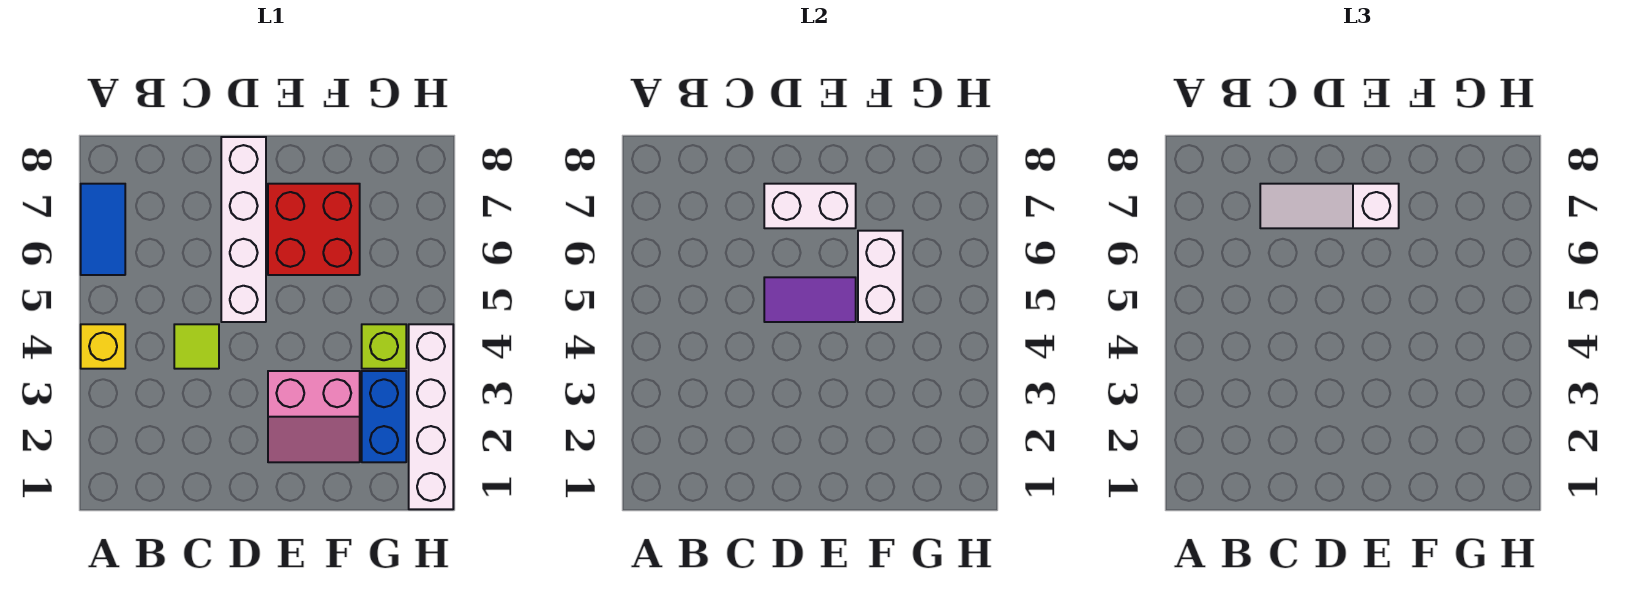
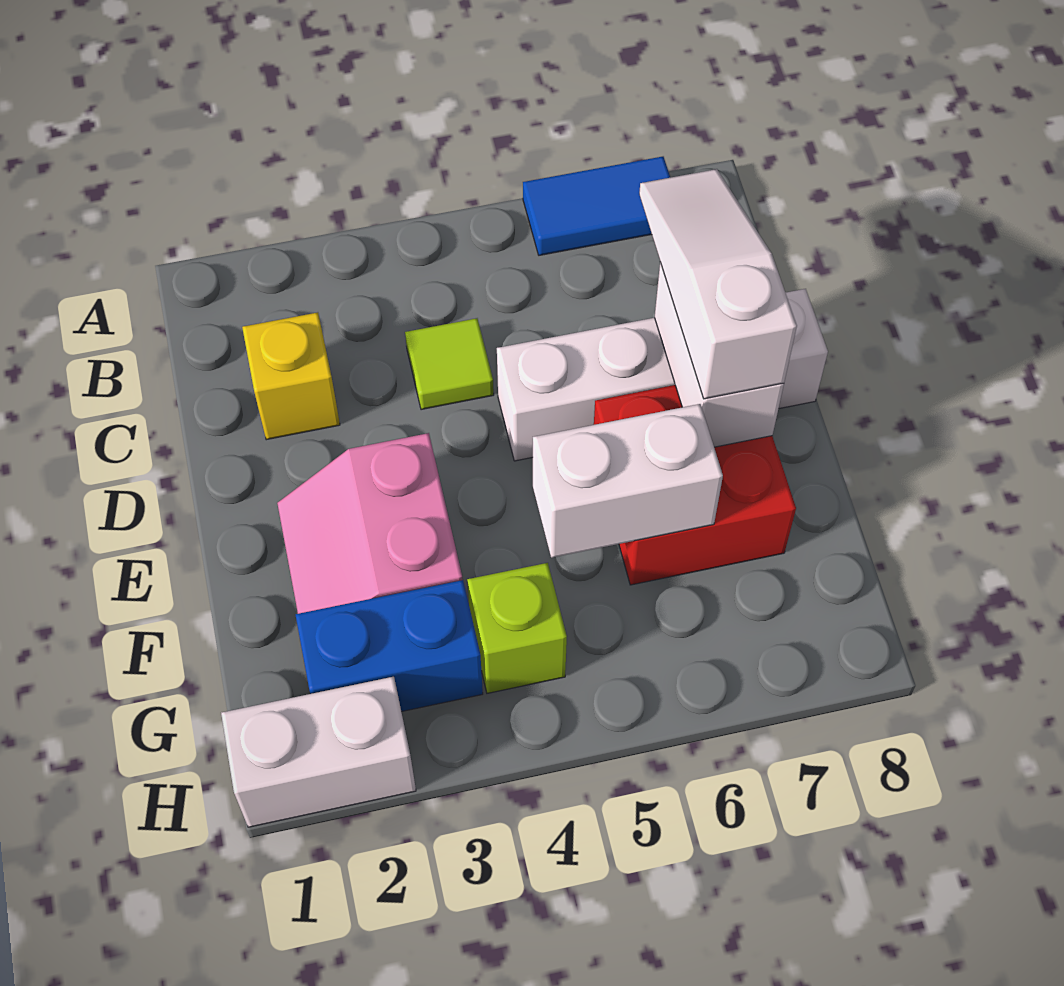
yellow 1x1 brick [81,324,125,369] -> yellow 1x1 brick moved to [242,312,340,440]
purple 1x2 tile [764,277,856,322] -> none
white 1x4 brick [409,324,453,509] -> white 1x2 brick [221,677,416,827]

